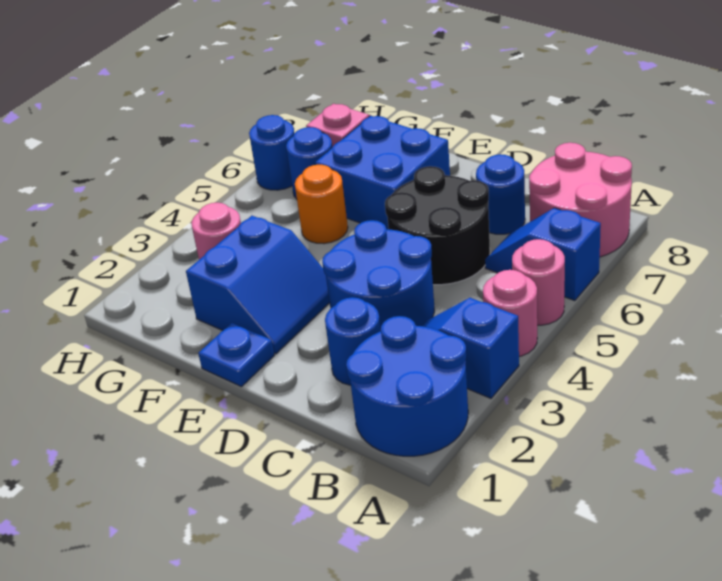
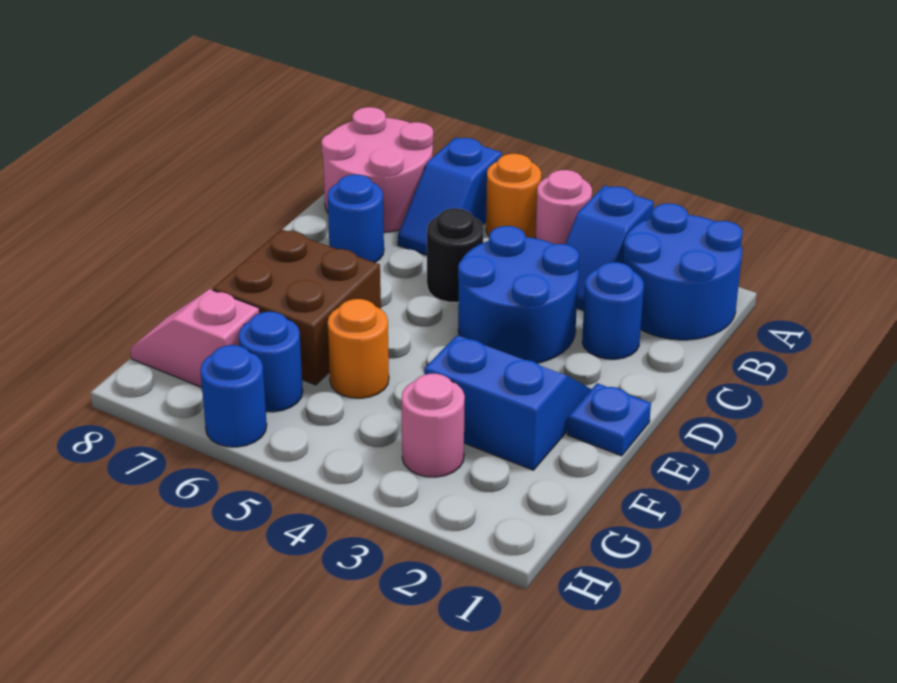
pink 1x1 round brick [512,239,565,325] -> orange 1x1 round brick [486,154,541,238]
black 2x2 round brick [385,166,490,285] -> black 1x1 round brick [427,208,484,303]
blue 2x2 brick [315,116,450,230] -> brown 2x2 brick [213,230,381,385]

